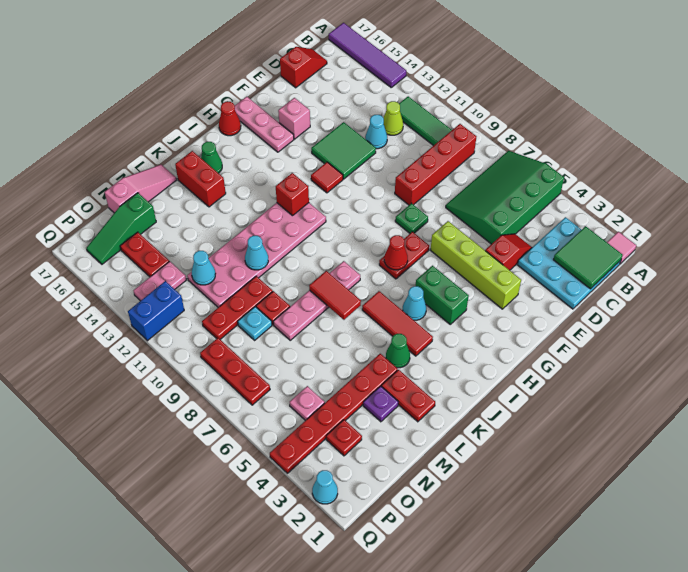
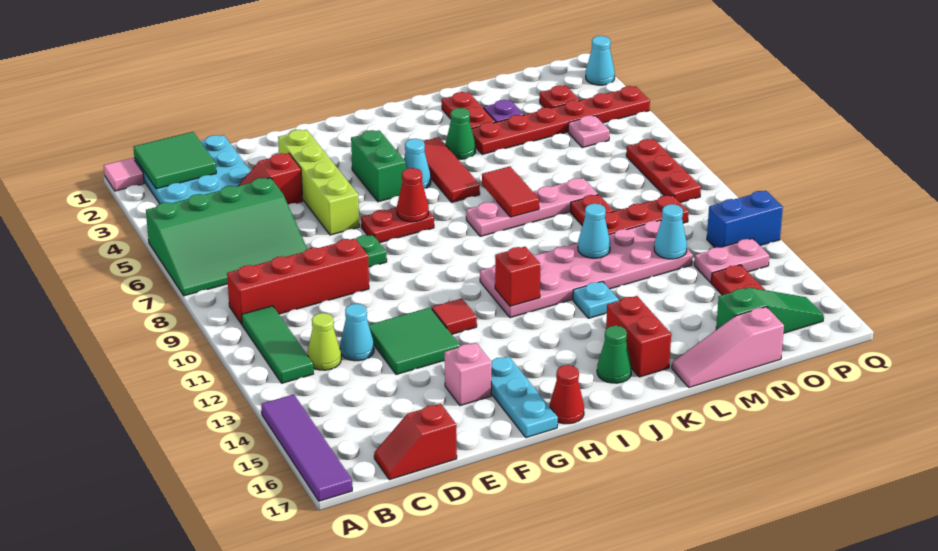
pink 1x3 plate [235,97,294,152] -> cyan 1x3 plate [491,356,558,438]
cyan 1x1 plate [238,307,272,340] -> cyan 1x1 plate moved to [573,281,618,318]

